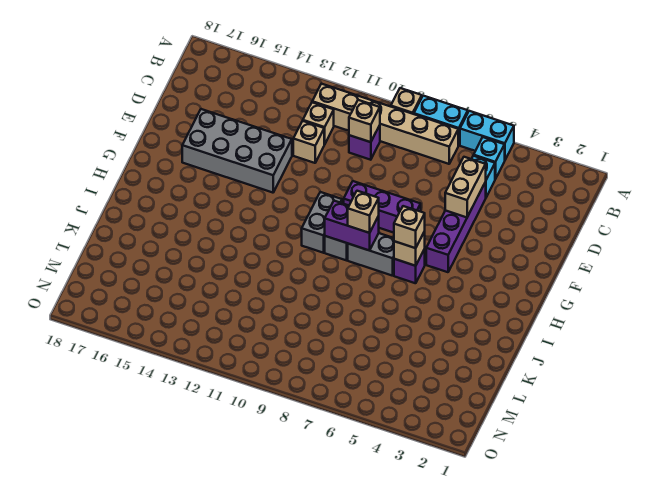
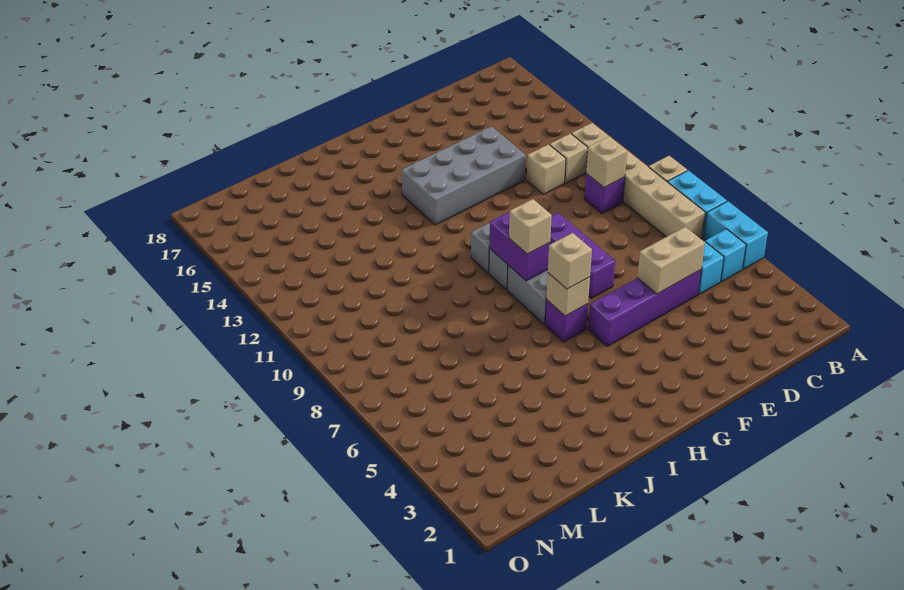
grey 2x4 brick [182,109,292,193] -> grey 2x4 brick turned to [402,126,526,225]

